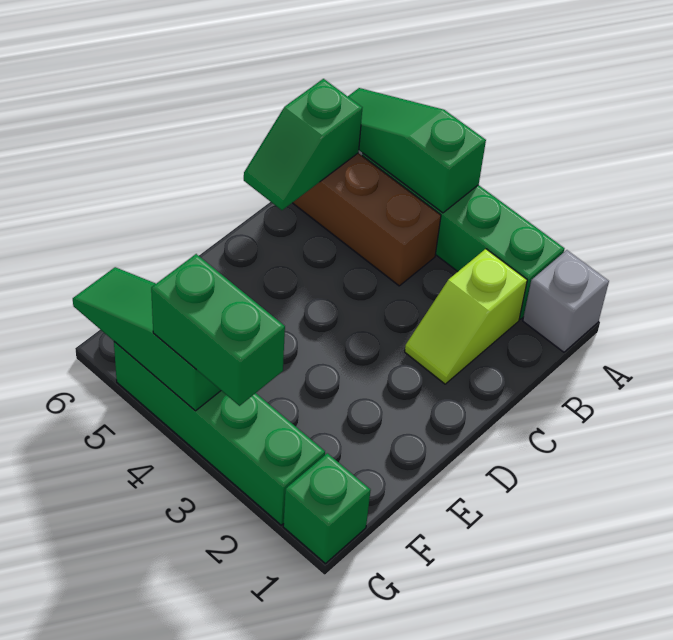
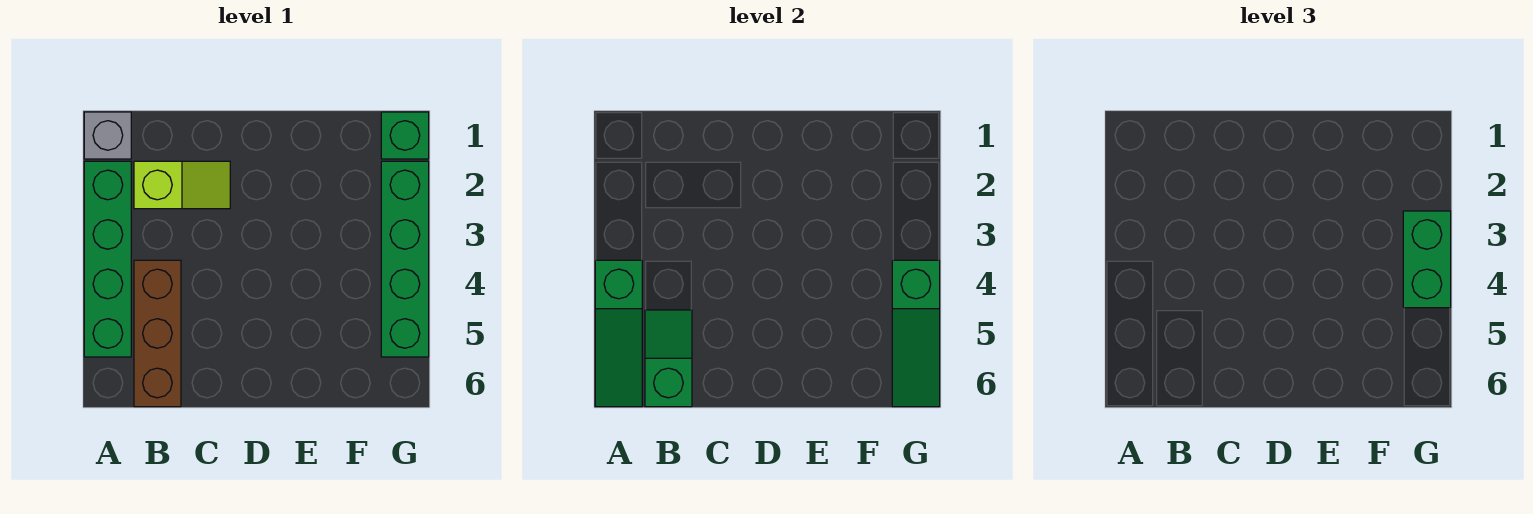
green 1x2 slope [244,79,362,210] -> green 1x2 slope turned to [645,310,692,407]

